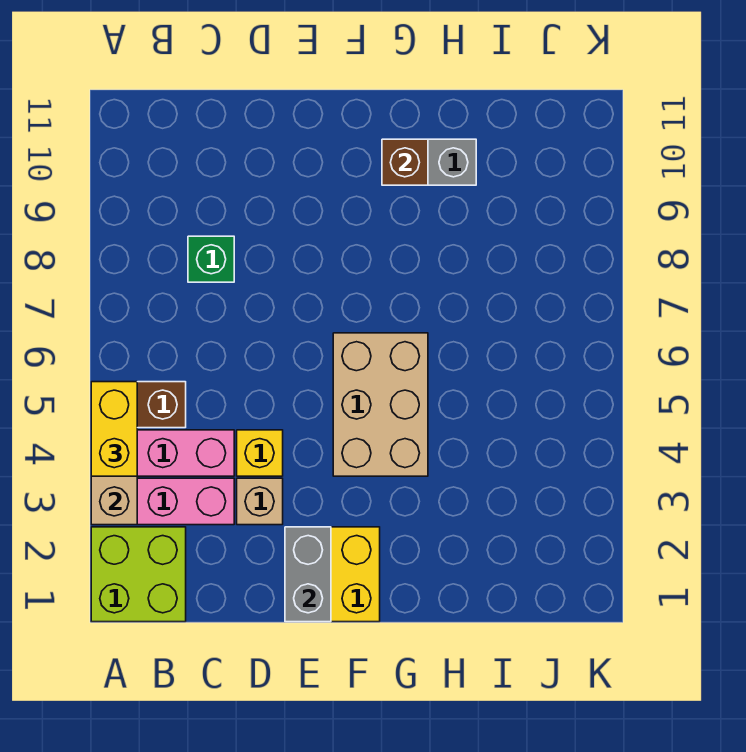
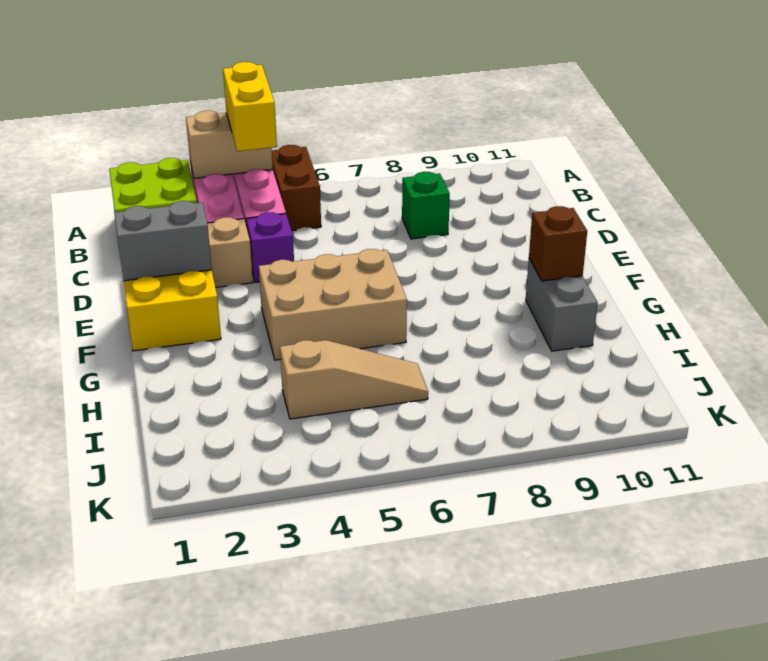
yellow 1x2 brick [91,382,137,476] -> yellow 1x2 brick turned to [223,62,277,151]
yellow 1x1 brick [237,430,283,476] -> purple 1x1 brick [246,212,294,282]
none -> tan 1x3 slope [280,340,428,419]

